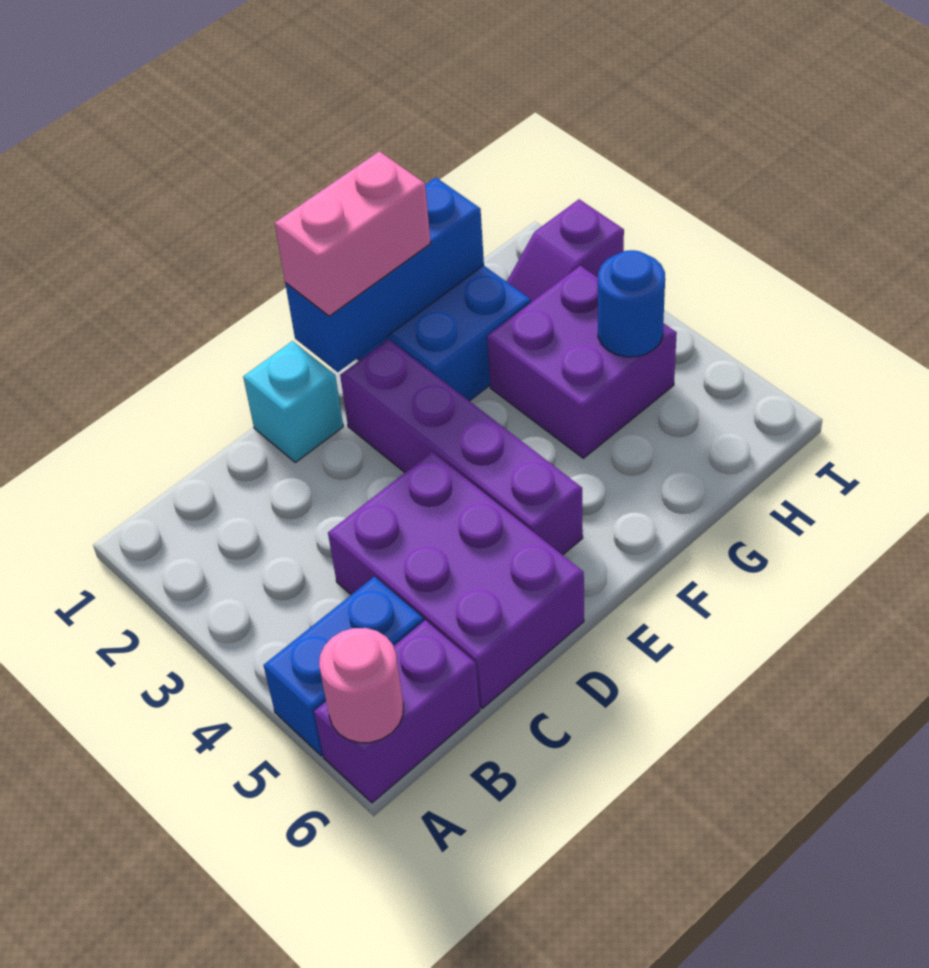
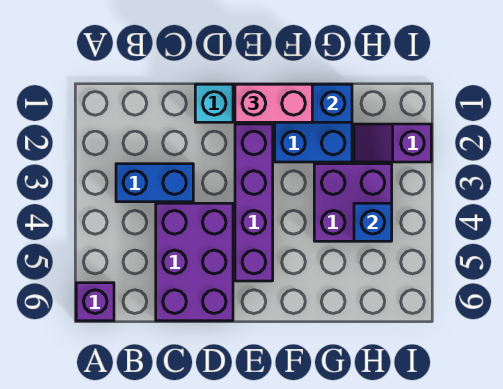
blue 1x2 brick [263,577,423,756] -> blue 1x2 brick moved to [116,164,193,202]
purple 1x2 brick [314,620,480,803] -> purple 1x1 brick [76,283,114,321]
pink 1x1 round brick [319,628,403,743] -> none
blue 1x1 round brick [598,250,665,357] -> blue 1x1 brick [354,203,392,241]

